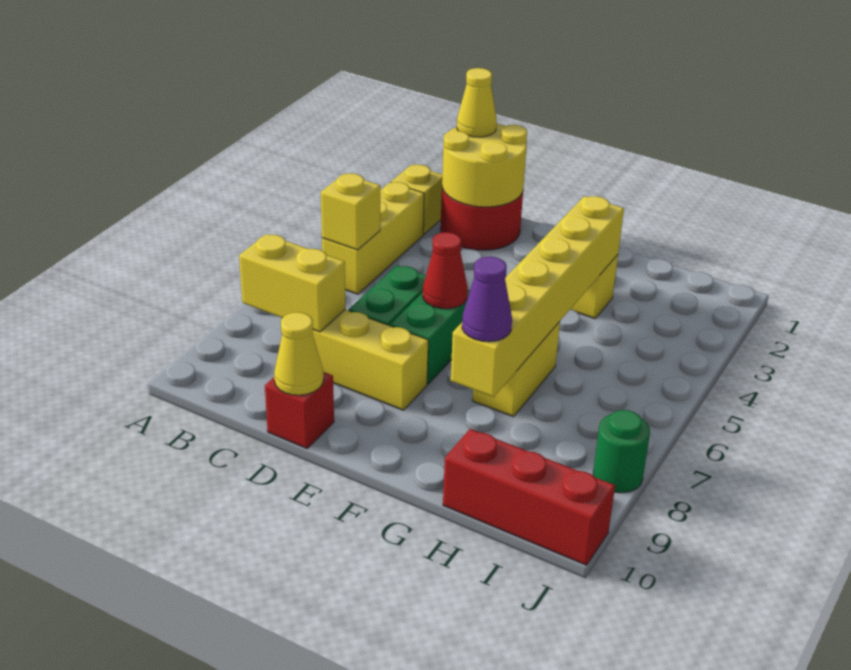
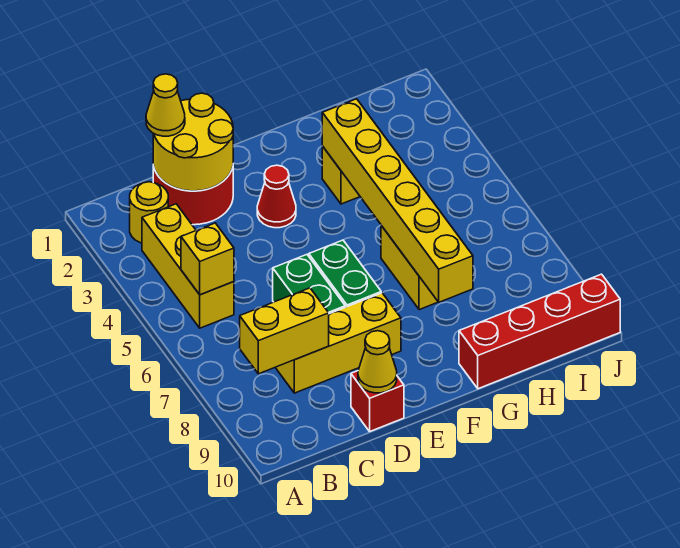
yellow 1x1 brick [391,165,442,234] -> yellow 1x1 round brick [130,182,168,243]
red 1x1 cone [423,232,468,309] -> red 1x1 cone moved to [257,165,296,228]
purple 1x1 cone [462,257,512,342] -> none
red 1x3 brick [443,429,615,565] -> red 1x4 brick [459,274,620,389]
green 1x1 round brick [593,410,650,493] -> none

